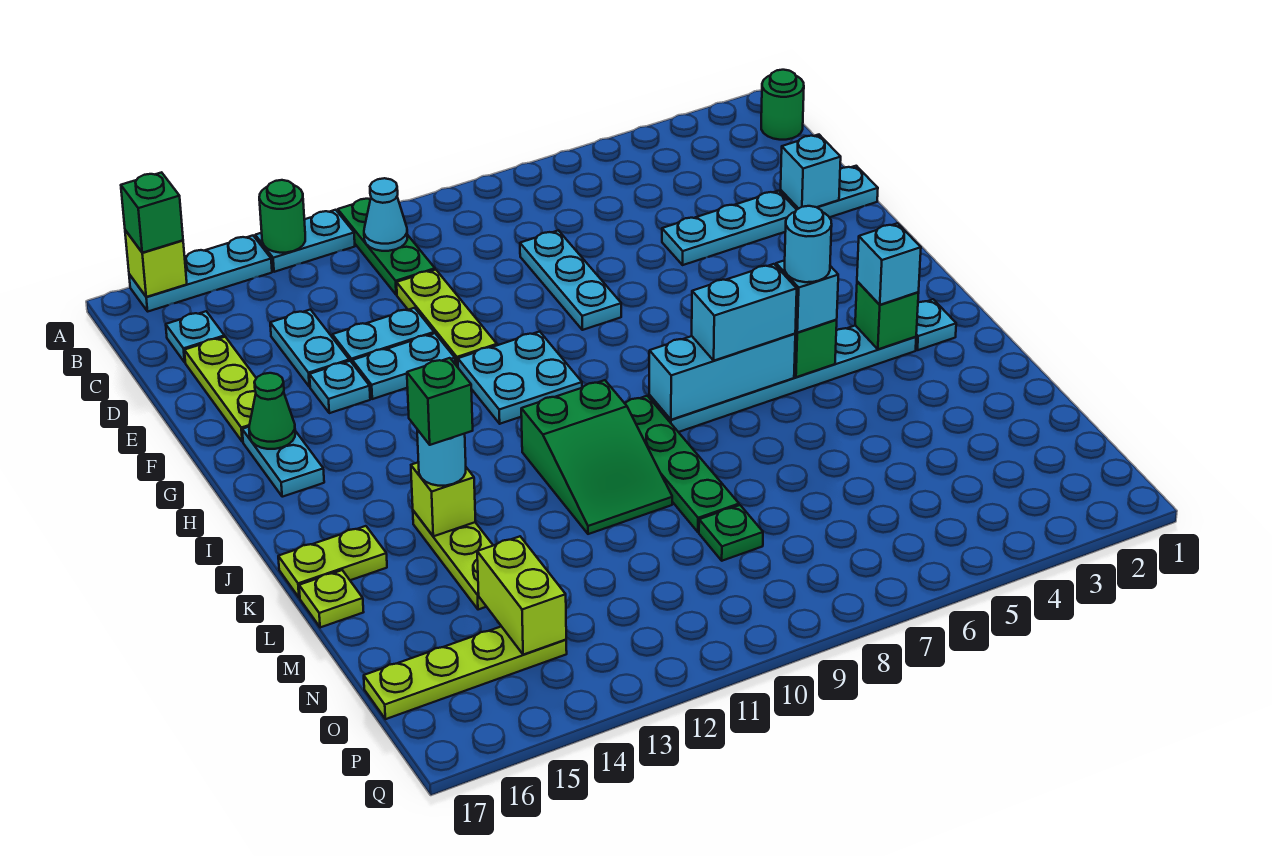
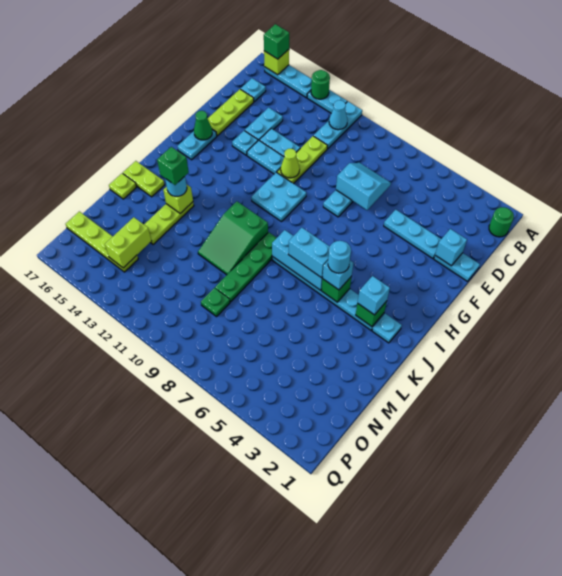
green 1x3 plate [338,199,435,295] -> cyan 1x3 plate [314,102,362,149]
none -> cyan 2x2 slope [336,163,391,210]
none -> lime 1x1 cone [281,149,300,178]

